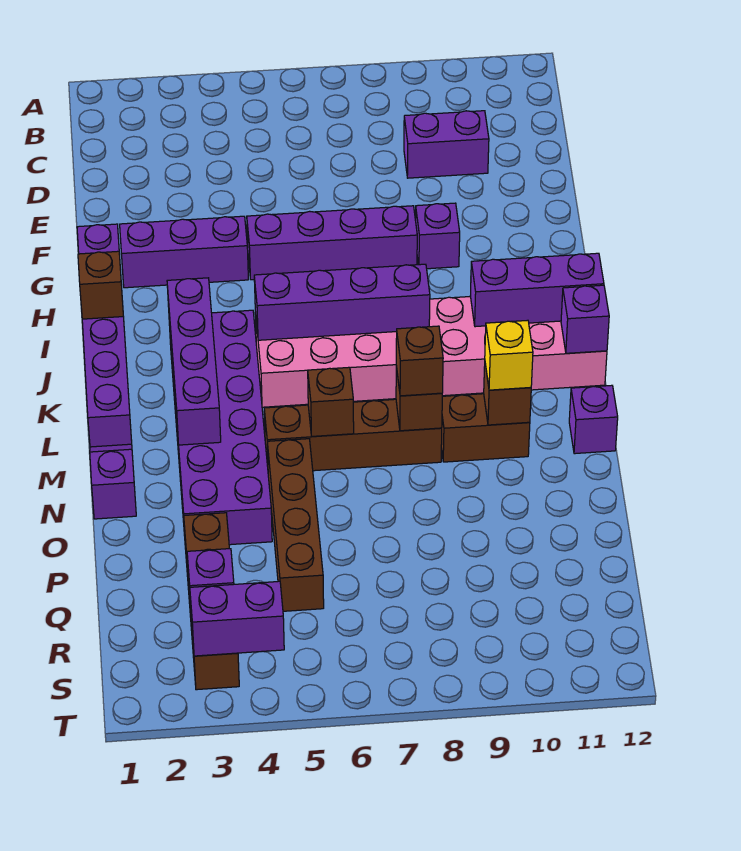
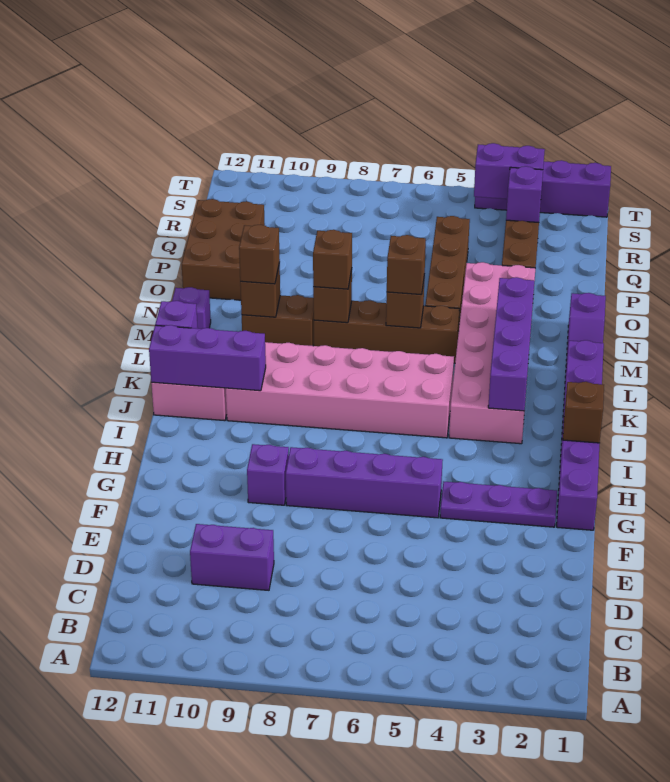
purple 1x3 brick [120,216,248,288] -> purple 1x3 plate [440,482,557,527]
purple 2x6 brick [169,310,272,545] -> pink 2x6 brick [449,262,535,444]
purple 1x4 brick [254,264,430,340] -> purple 1x4 brick moved to [475,160,611,217]
none -> brown 1x1 brick [387,235,426,295]
yellow 1x1 brick [485,320,533,390] -> brown 1x1 brick [239,225,280,284]
none -> brown 2x3 brick [182,199,265,300]

